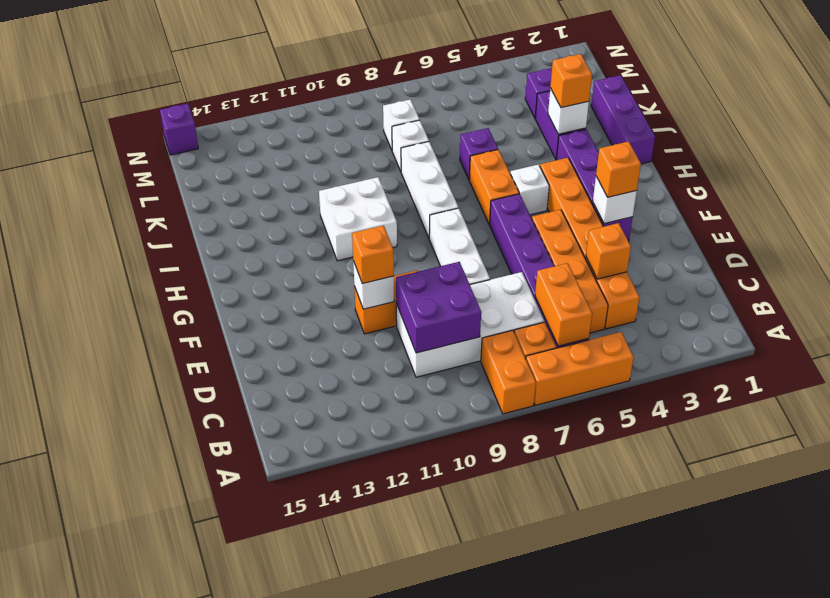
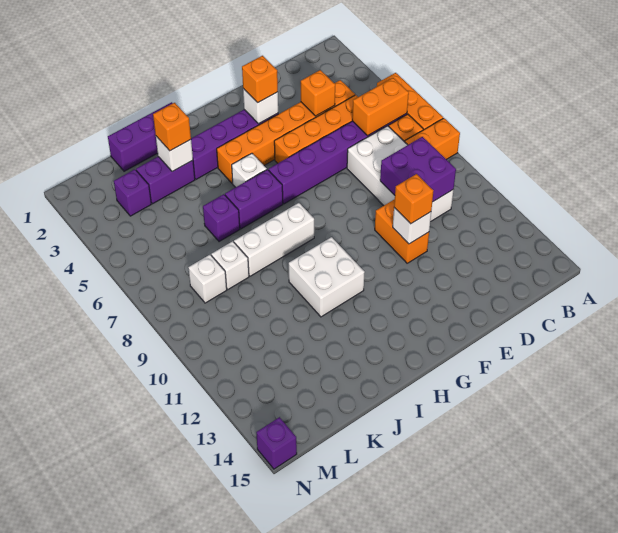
white 1x3 brick [429,208,490,285] -> none
orange 1x2 brick [469,150,519,225] -> purple 1x2 brick [225,169,283,229]

